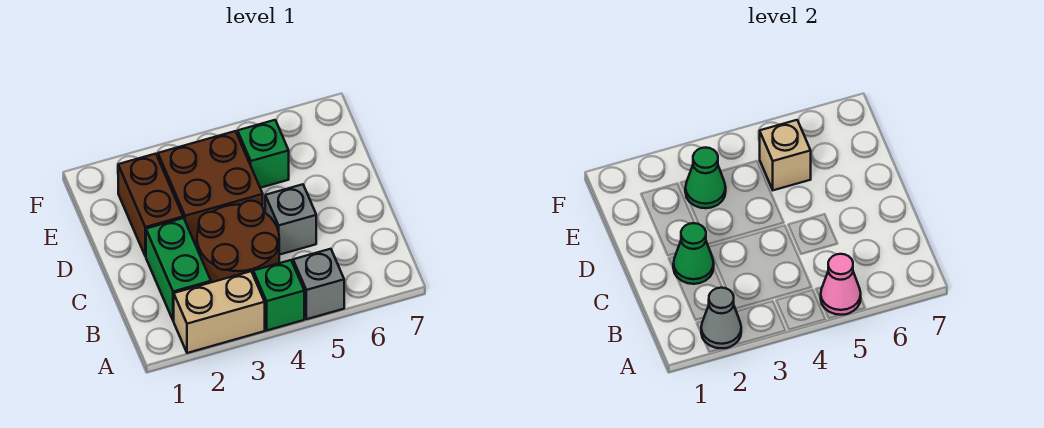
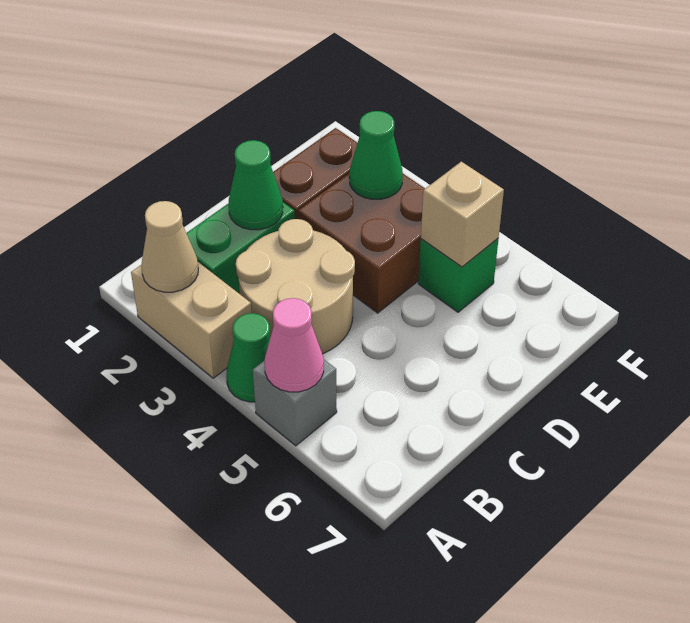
grey 1x1 cone [701,288,741,349] -> tan 1x1 cone [141,201,198,292]
green 1x1 brick [253,260,304,330] -> green 1x1 cone [226,313,270,402]
brown 2x2 round brick [197,201,279,282] -> tan 2x2 round brick [236,219,355,354]
grey 1x1 brick [265,184,316,255] -> none

